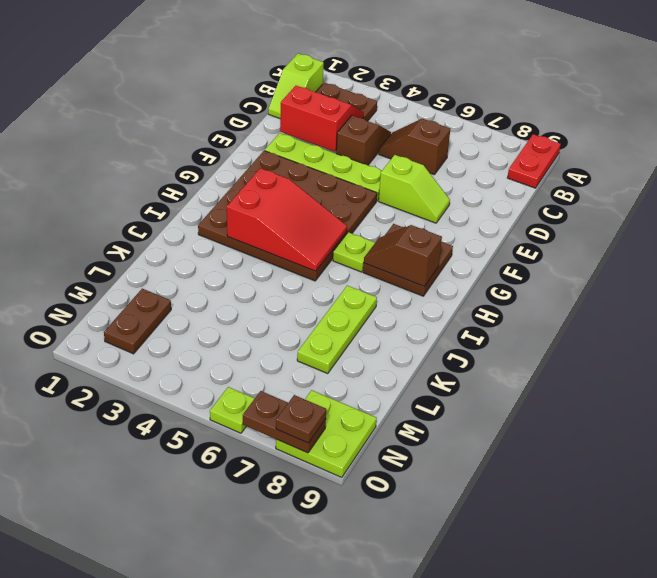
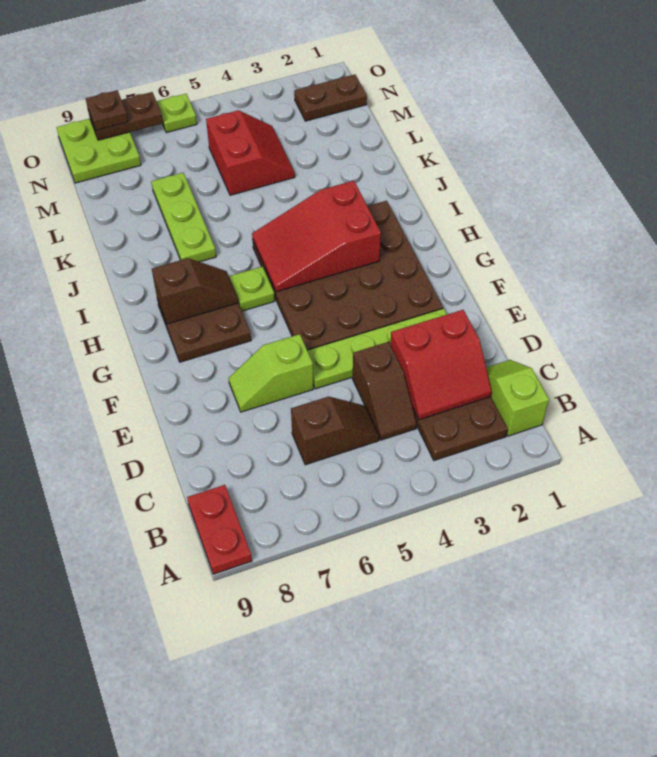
none -> red 2x2 slope [206,110,295,195]
brown 1x2 plate [104,289,171,354] -> brown 1x2 plate turned to [294,74,367,121]

